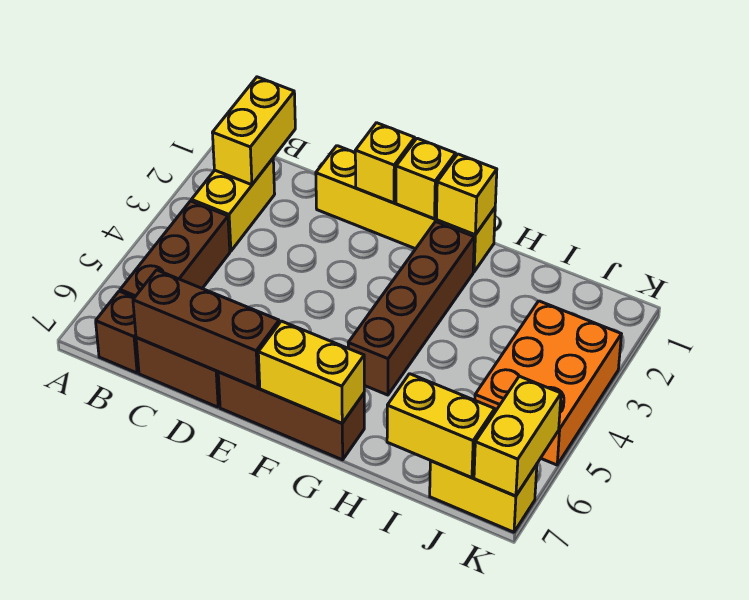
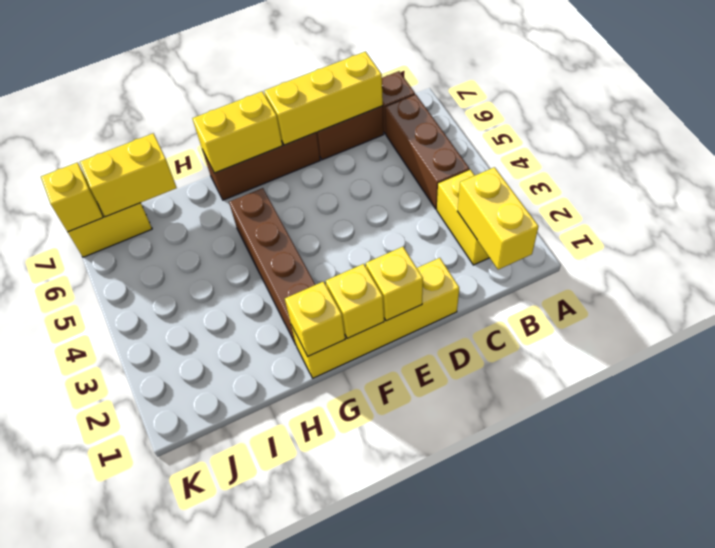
brown 1x3 brick [133,270,279,388] -> yellow 1x3 brick [264,52,383,145]
orange 2x3 brick [475,301,621,465] -> none
yellow 1x2 brick [474,376,561,496] -> yellow 1x1 brick [41,163,103,232]

